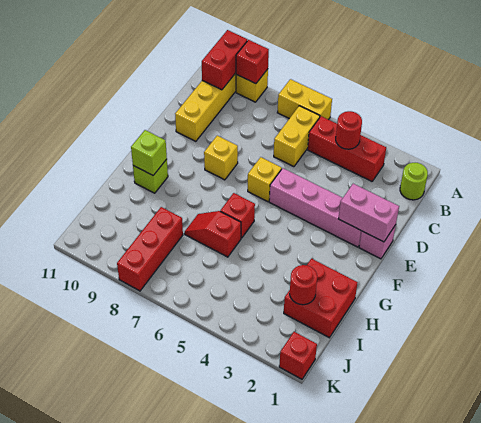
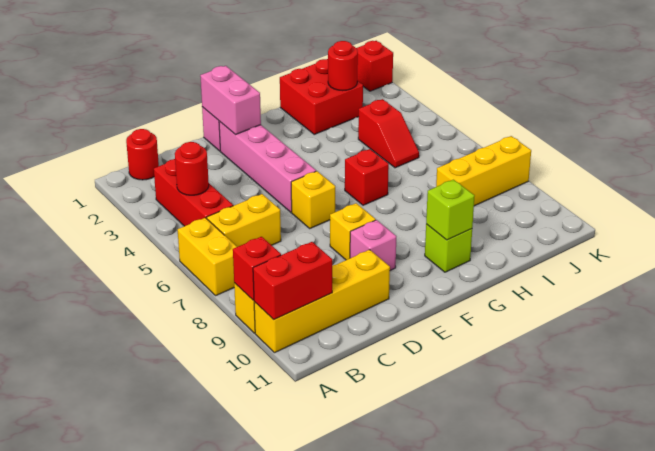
lime 1x1 round brick [400,163,428,200] -> red 1x1 round brick [126,129,159,180]
none -> pink 1x1 brick [350,220,396,270]
red 1x2 slope [185,211,241,257] -> red 1x2 slope moved to [358,99,419,168]
red 1x3 brick [117,207,183,291] -> yellow 1x3 brick [436,136,531,206]

